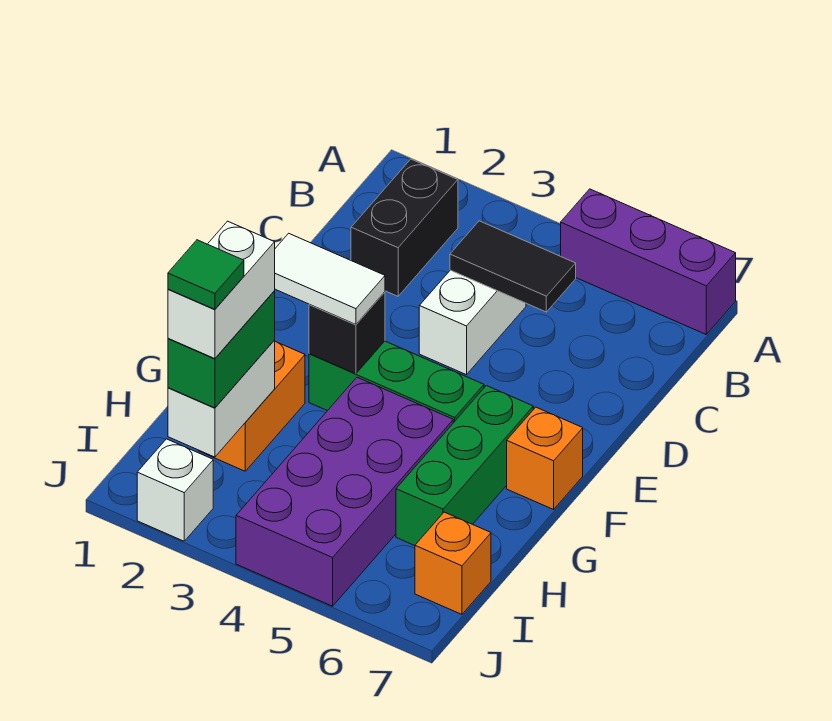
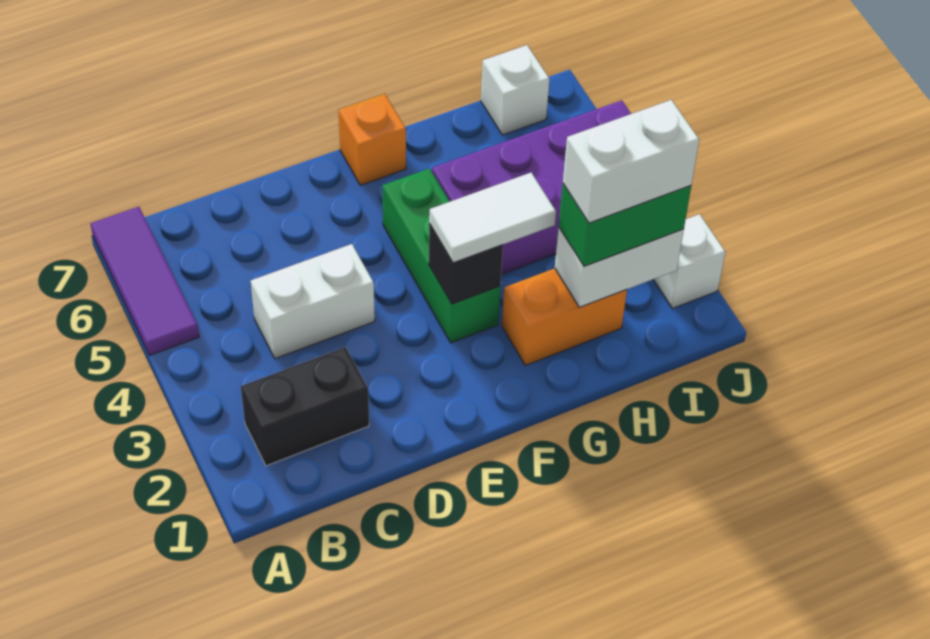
purple 1x3 brick [561,189,736,334] -> purple 1x3 tile [91,207,199,355]
black 1x2 tile [450,221,576,312] -> none
white 1x2 tile [275,233,385,324] -> white 1x2 tile turned to [429,173,556,263]
green 1x3 brick [396,386,533,546] -> none
green 1x1 tile [168,240,244,309] -> none
orange 1x1 brick [415,512,491,614] -> white 1x1 brick [481,45,549,135]

